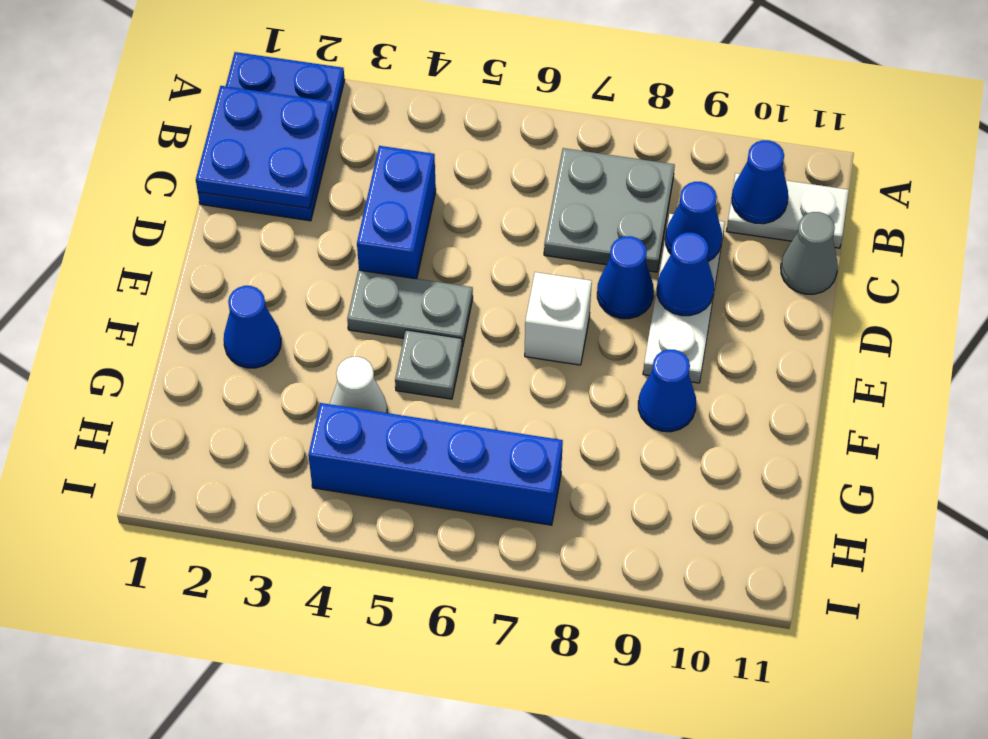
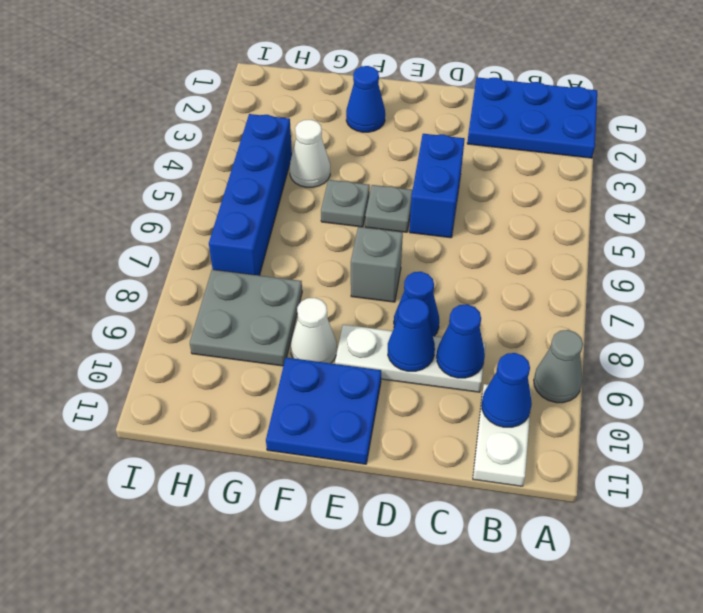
blue 2x2 plate [196,86,332,208] -> blue 2x2 plate moved to [266,358,381,464]
grey 2x2 plate [544,148,675,272] -> grey 2x2 plate moved to [190,270,302,366]
blue 1x2 brick [357,146,436,279] -> blue 1x2 brick turned to [409,134,465,238]
grey 1x1 cone [781,212,838,294] -> grey 1x1 cone moved to [534,330,583,403]
grey 1x2 plate [347,270,473,347] -> grey 1x1 plate [365,185,413,232]
white 1x1 brick [525,272,592,365] -> grey 1x1 brick [351,227,403,302]
blue 1x1 cone [638,350,696,432] -> white 1x1 cone [291,298,337,363]

